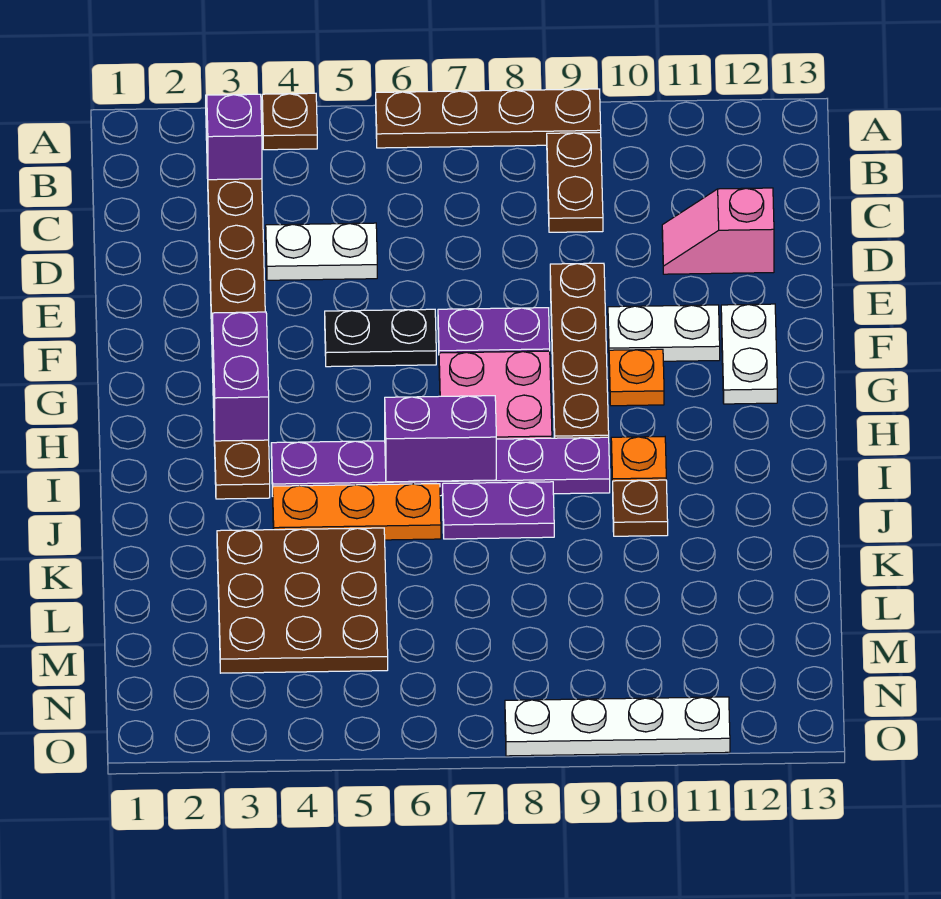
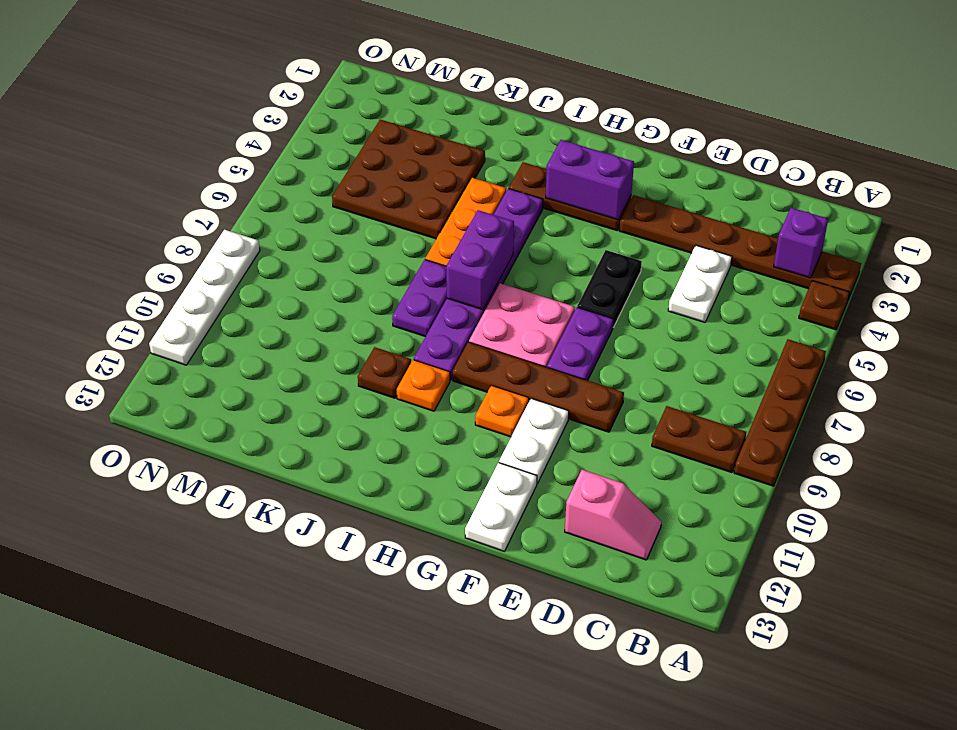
pink 1x2 slope [662,188,774,274] -> pink 1x2 slope turned to [565,470,661,560]
white 1x2 plate [721,304,777,404] -> white 1x2 plate turned to [465,463,537,551]

